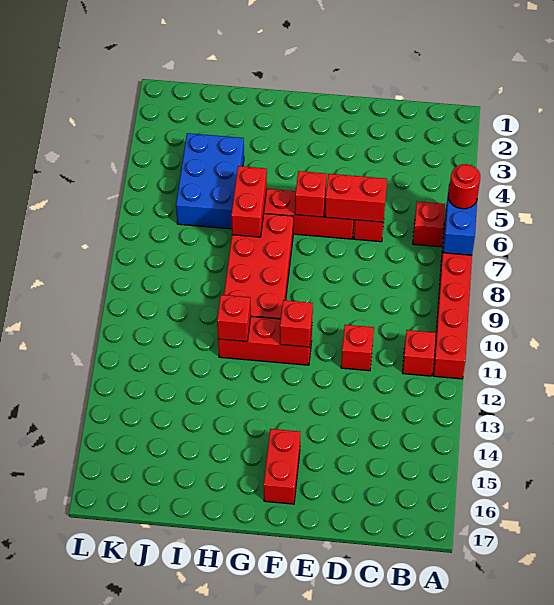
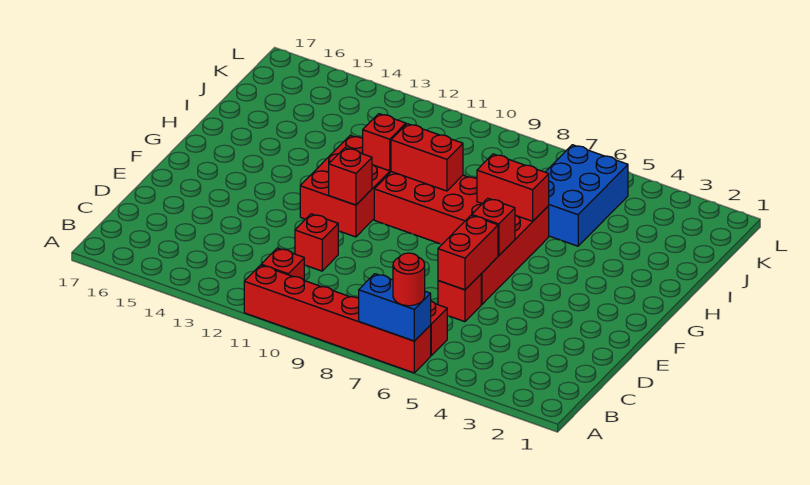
red 1x3 brick [218,316,312,365] -> red 2x3 brick [300,135,391,237]
red 1x2 brick [264,429,300,504] -> red 1x2 brick moved to [391,124,463,191]
blue 2x3 brick [176,133,244,229] -> blue 2x3 brick turned to [546,145,628,246]

